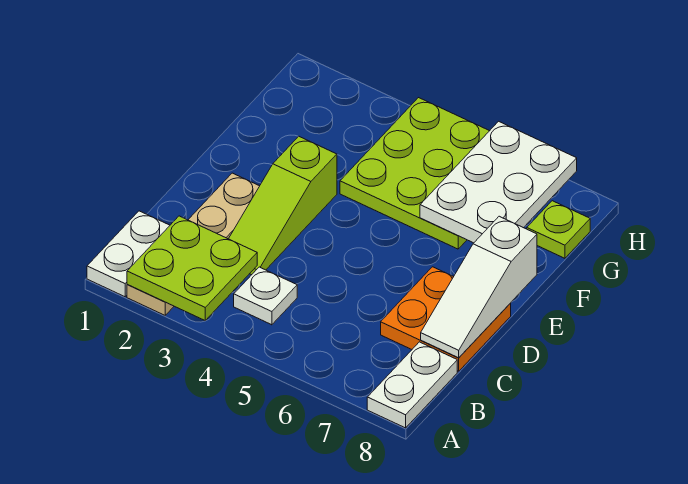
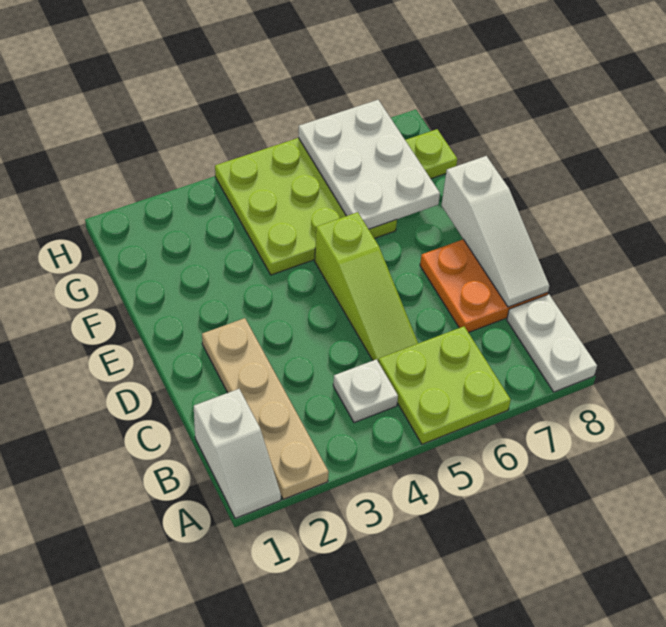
white 1x2 plate [87,211,170,297] -> white 1x2 slope [194,389,281,518]
lime 2x2 plate [127,216,257,320] -> lime 2x2 plate moved to [379,326,511,444]
lime 1x3 slope [229,136,337,275] -> lime 1x3 slope moved to [315,212,418,362]

